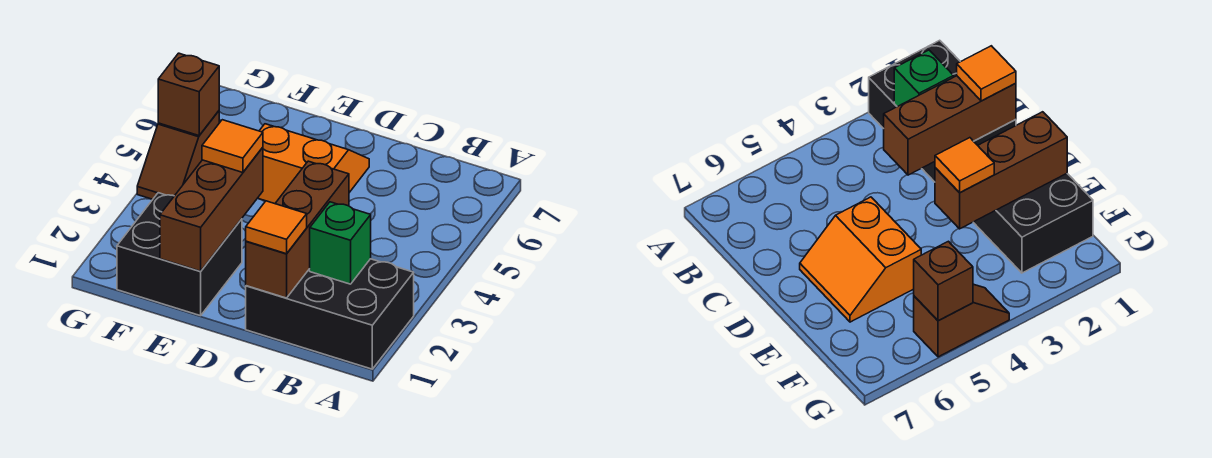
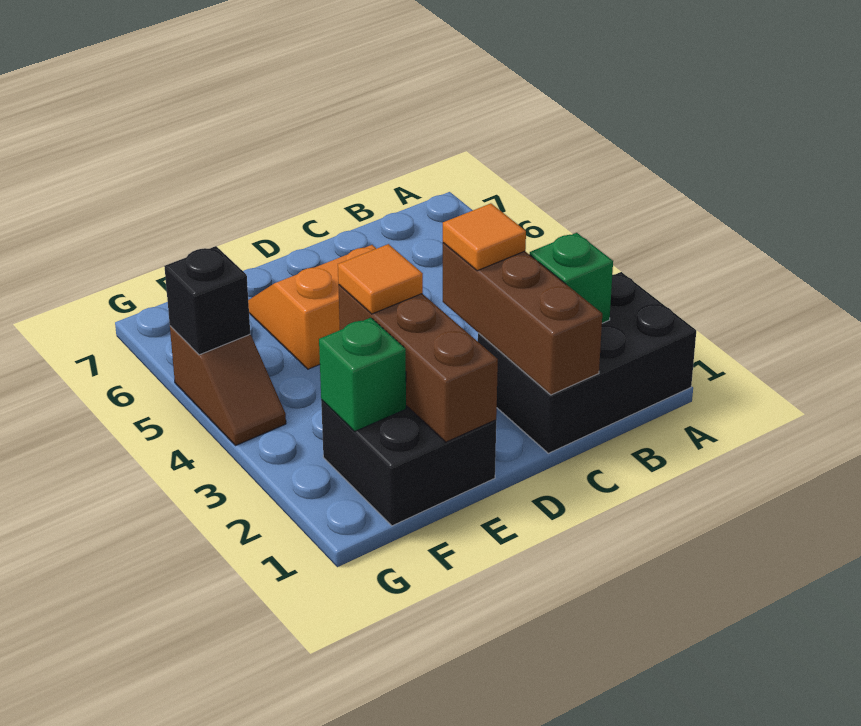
orange 1x1 tile [246,201,307,254] -> orange 1x1 tile moved to [443,203,526,271]
none -> green 1x1 brick [319,318,406,431]
brown 1x1 brick [158,53,219,136] -> black 1x1 brick [164,246,250,355]

